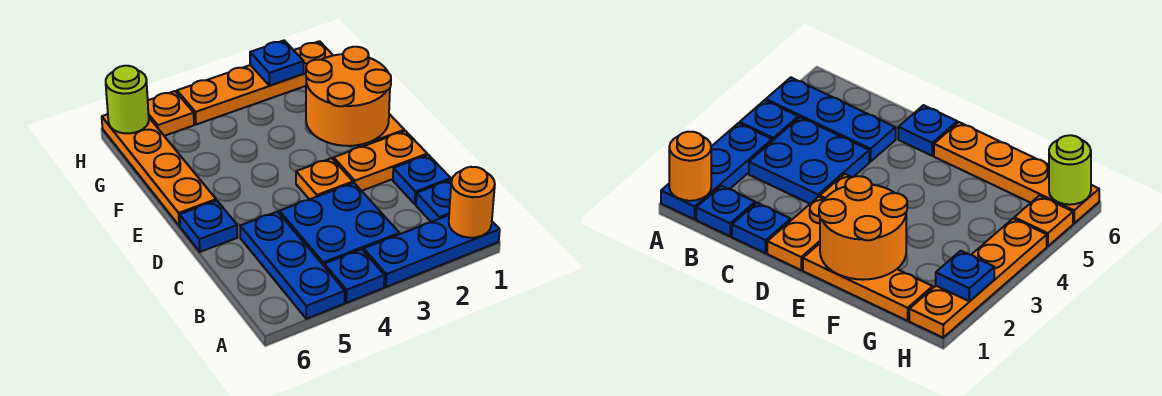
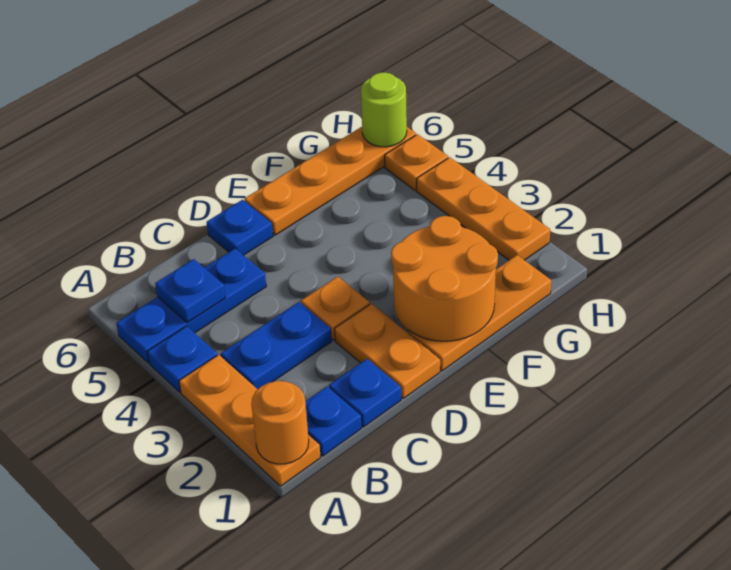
blue 1x3 plate [364,215,500,287] -> orange 1x3 plate [179,355,321,486]
blue 2x2 plate [279,183,399,266] -> blue 1x2 plate [221,302,332,389]
orange 1x4 plate [177,41,333,125] -> orange 1x3 plate [417,157,550,260]
blue 1x1 plate [250,40,304,86] -> blue 1x1 plate moved to [155,259,225,323]

